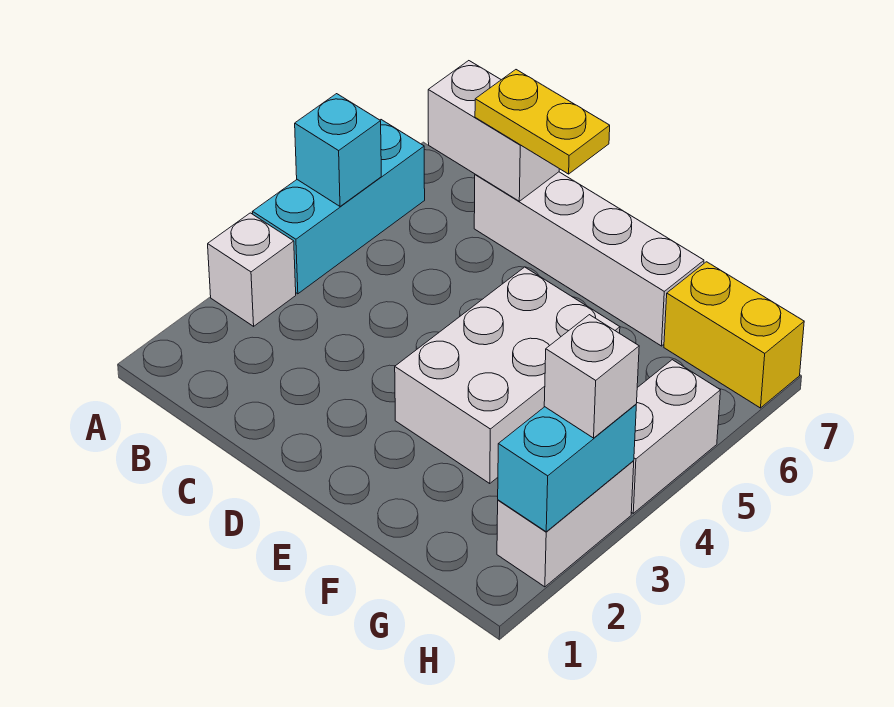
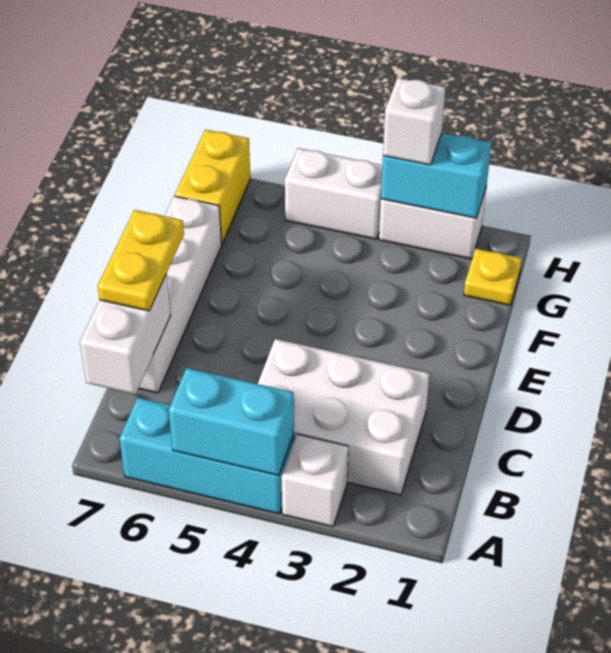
cyan 1x1 brick [295,94,381,206] -> cyan 1x2 brick [169,368,294,476]
white 2x3 brick [395,267,620,483] -> white 2x3 brick moved to [258,339,429,495]
none -> yellow 1x1 plate [464,248,522,305]

